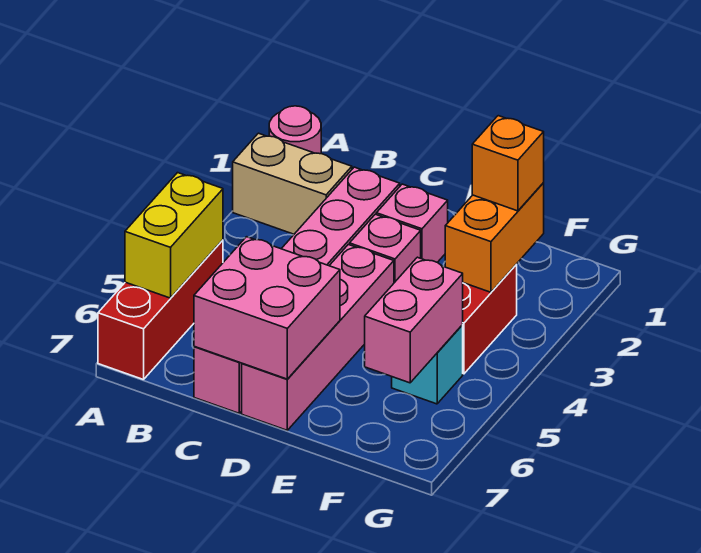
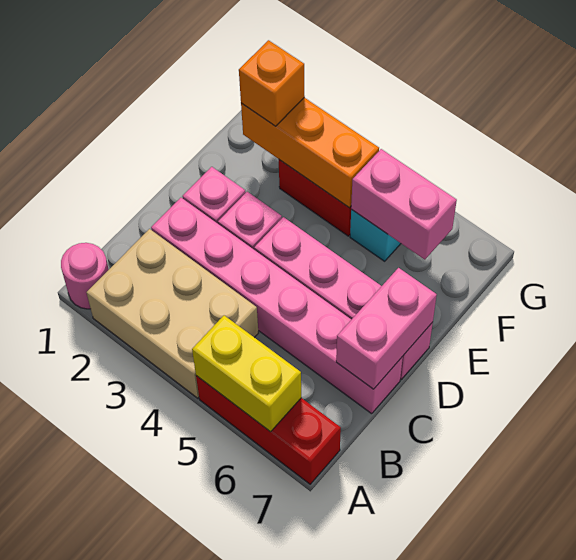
tan 1x2 brick [233,133,352,234] -> tan 2x3 brick [87,229,258,398]
pink 2x2 brick [194,237,340,379] -> pink 1x2 brick [336,268,437,389]
orange 1x2 brick [445,183,544,292] -> orange 1x3 brick [241,98,379,208]

